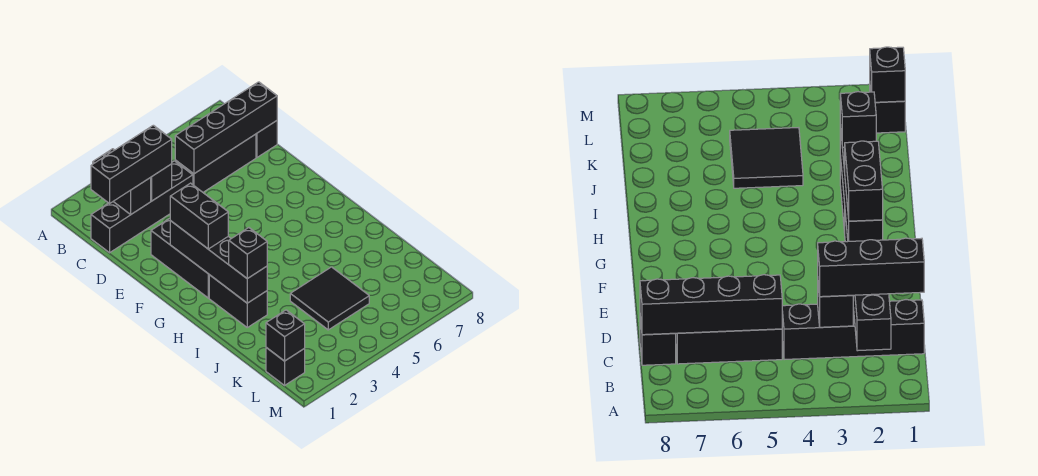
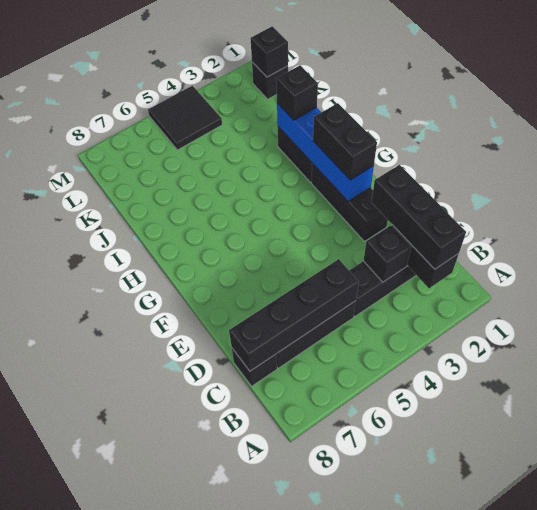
black 1x3 brick [91,125,172,203] -> black 1x3 brick turned to [371,165,466,269]
black 1x4 brick [170,221,267,303] -> blue 1x4 brick [277,103,374,201]
black 2x2 tile [290,267,369,330] -> black 2x2 tile moved to [148,86,222,150]

